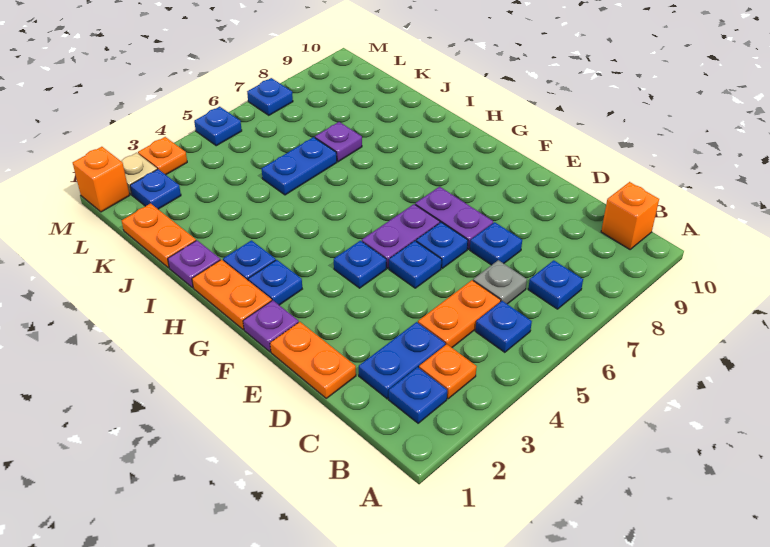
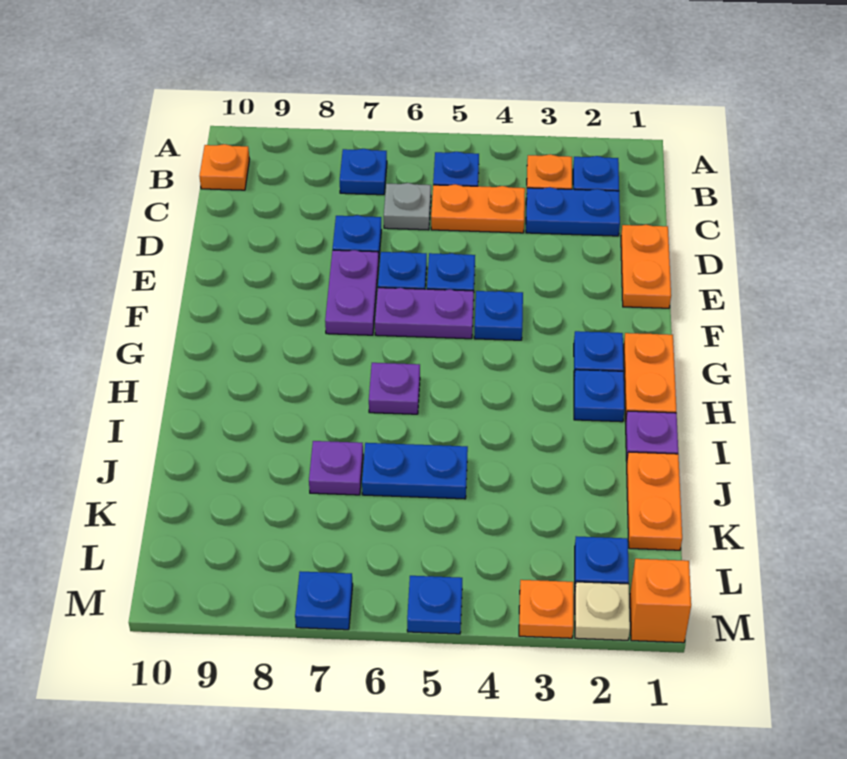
orange 1x1 brick [601,182,659,249] -> orange 1x1 plate [199,144,250,190]
purple 1x1 plate [243,300,299,352] -> purple 1x1 plate moved to [369,363,420,414]

